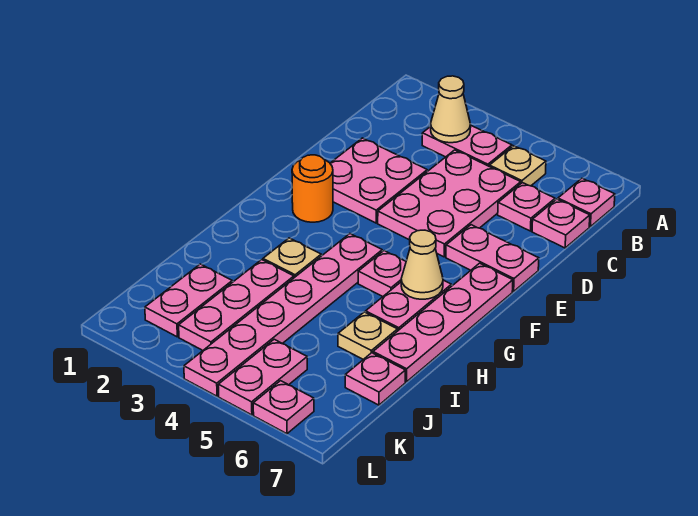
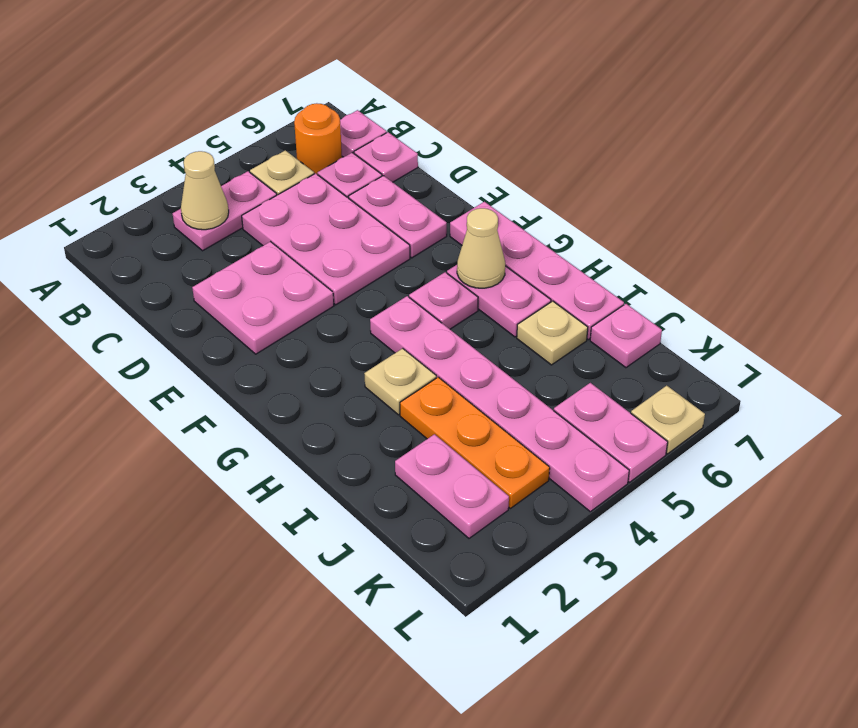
pink 1x2 plate [446,225,539,291] -> pink 1x2 plate turned to [349,176,447,258]
orange 1x1 round brick [292,155,333,222] -> orange 1x1 round brick moved to [294,103,342,175]
pink 1x3 plate [179,260,294,350] -> orange 1x3 plate [400,377,550,508]
pink 1x1 plate [253,381,314,434] -> tan 1x1 plate [631,386,705,454]

